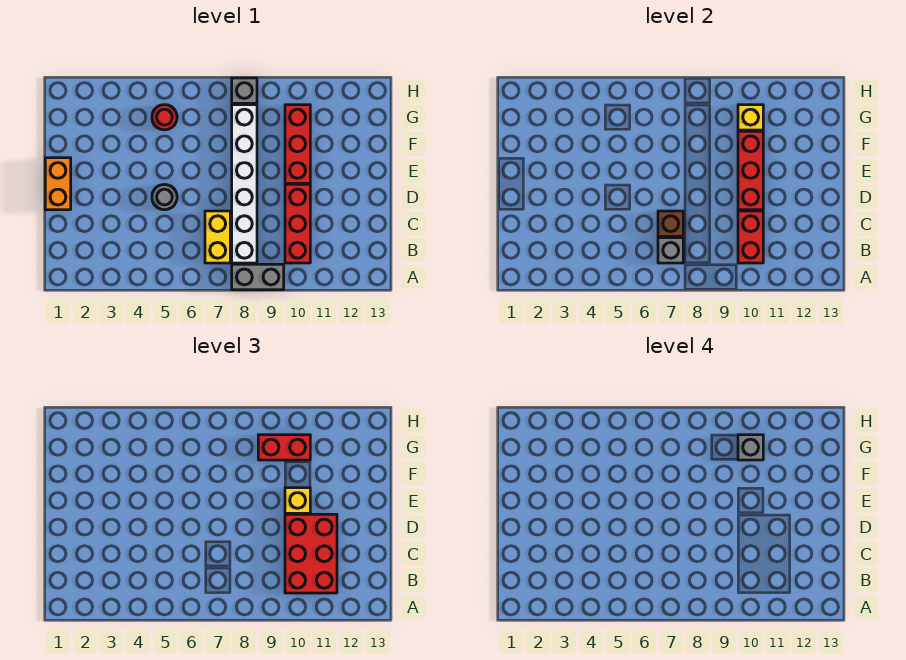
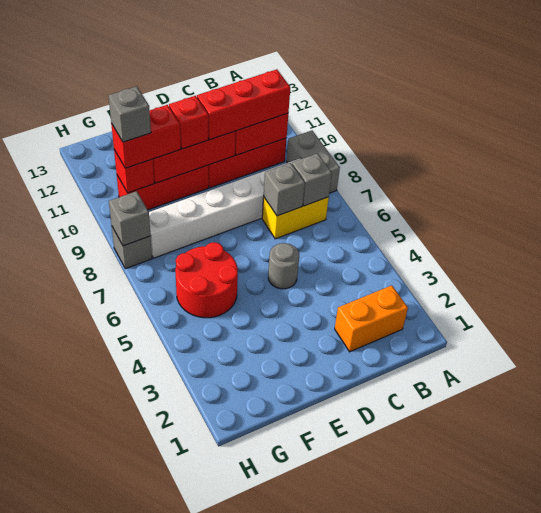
red 2x3 brick [285,514,337,593] -> red 1x3 brick [197,69,290,140]
brown 1x1 brick [658,211,683,236] -> grey 1x1 brick [264,163,305,216]
orange 1x2 brick [45,158,71,210] -> orange 1x2 brick moved to [335,285,408,352]
yellow 1x1 brick [285,488,310,513] -> red 1x1 brick [169,96,208,149]
red 1x1 round brick [152,105,177,130] -> red 2x2 round brick [175,242,238,318]
red 1x2 brick [258,435,310,460] -> red 1x2 brick turned to [111,105,181,168]
yellow 1x1 brick [738,105,763,130] -> red 1x1 brick [114,150,154,193]
none -> grey 1x1 brick [109,191,151,246]

